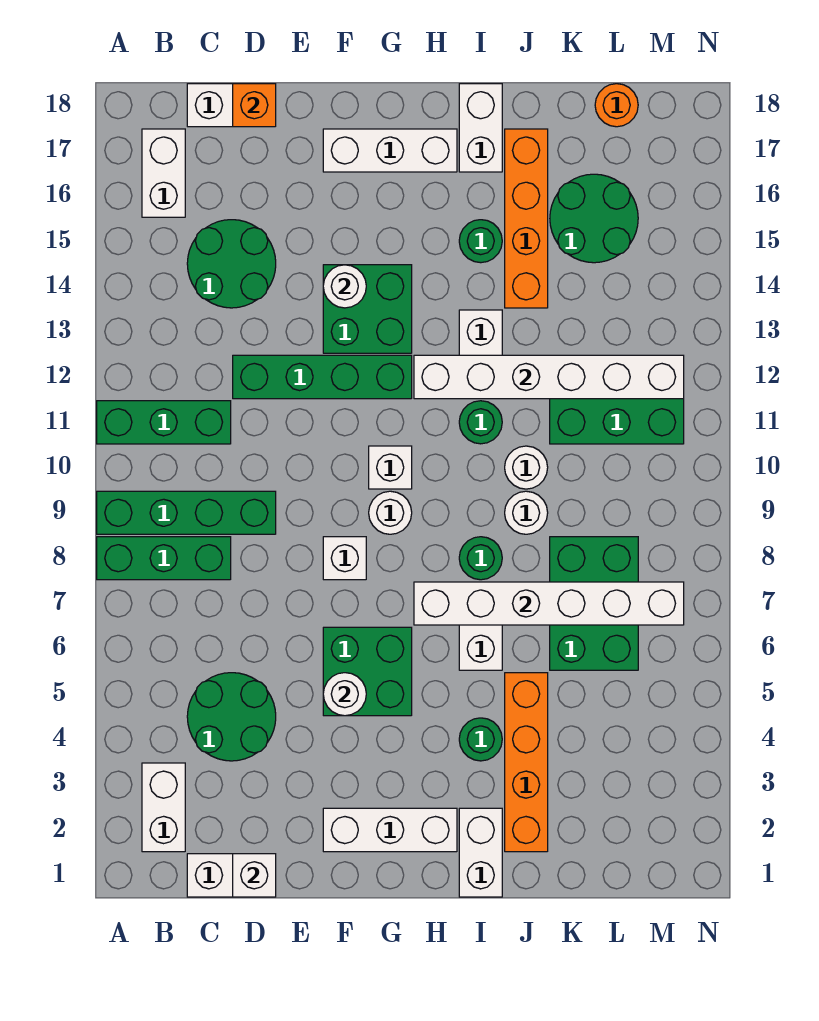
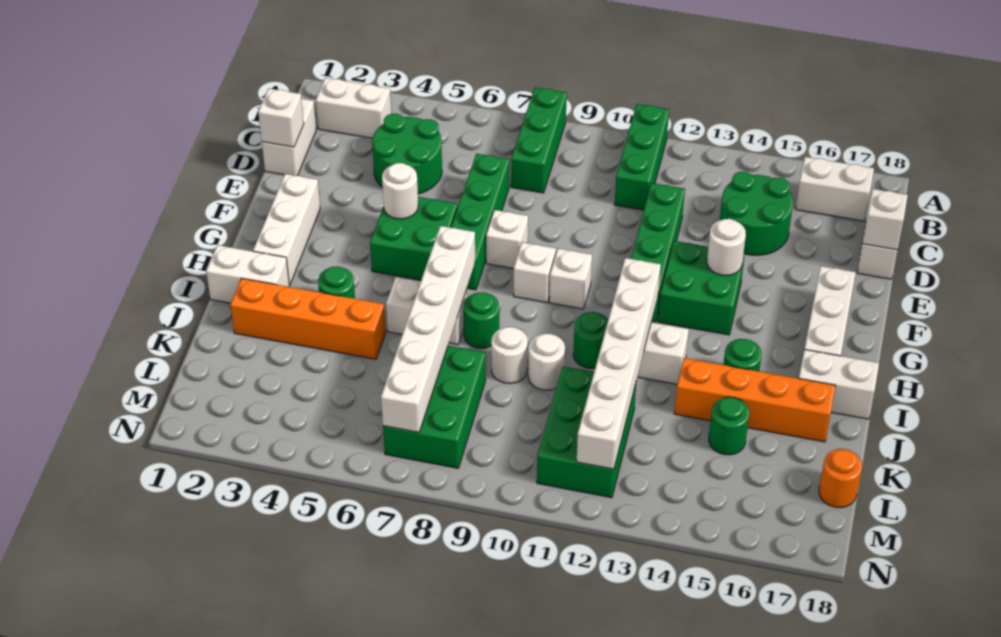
green 1x4 brick [97,491,276,534] -> green 1x4 brick moved to [451,154,509,290]
orange 1x1 brick [233,84,276,127] -> white 1x1 brick [863,189,908,250]
white 1x1 round brick [369,491,412,534] -> white 1x1 brick [514,242,556,303]
green 2x3 brick [550,537,638,670] -> green 2x3 brick turned to [383,346,486,468]
green 2x2 round brick [550,174,638,263] -> green 1x1 round brick [709,397,749,455]

